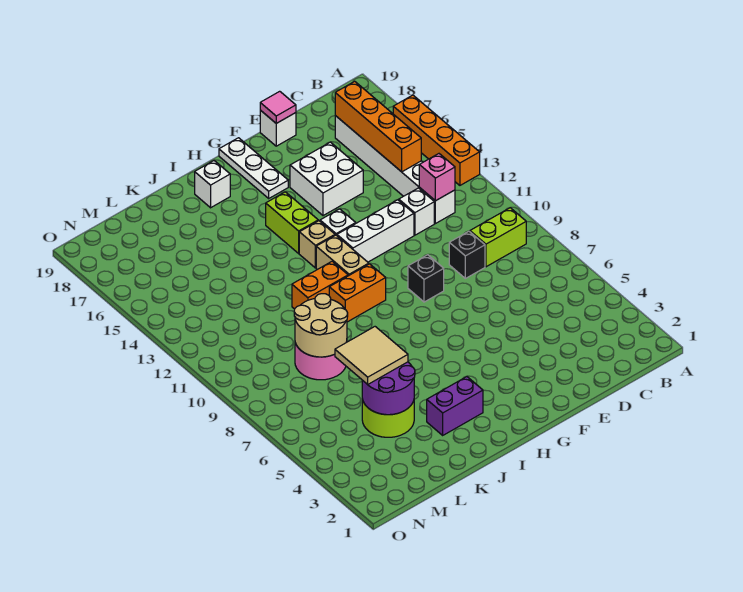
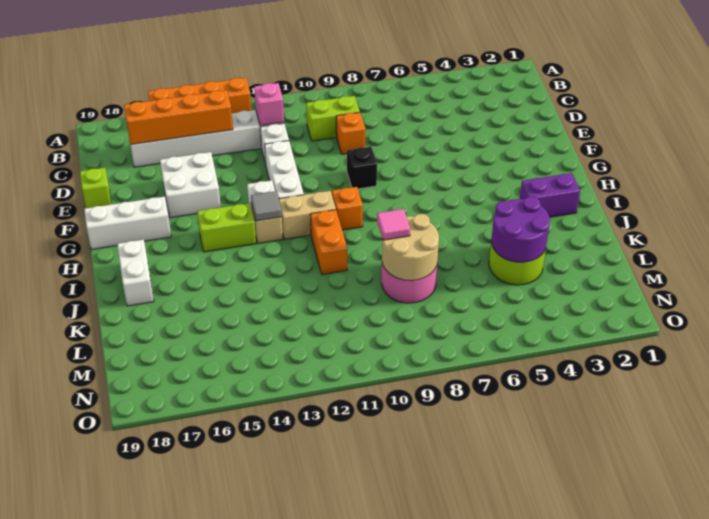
lime 1x2 brick [470,208,526,267] -> lime 1x2 brick turned to [306,96,360,141]
black 1x1 brick [449,231,485,278] -> orange 1x1 brick [336,112,365,154]
white 1x1 brick [260,110,296,146] -> lime 1x1 brick [80,168,111,208]
pink 1x1 tile [260,91,296,123] -> pink 1x1 tile moved to [377,209,410,240]
white 1x3 plate [219,138,288,198] -> white 1x3 brick [84,197,171,250]
orange 1x2 brick [329,264,386,322] -> orange 1x1 brick [332,187,363,230]
none -> grey 1x1 tile [251,191,282,221]
purple 1x2 brick [427,377,483,435] -> purple 1x2 brick turned to [520,173,580,217]
white 1x1 brick [195,161,230,208] -> white 1x2 brick [117,240,154,306]
tan 2x2 tile [335,327,408,384] -> none

